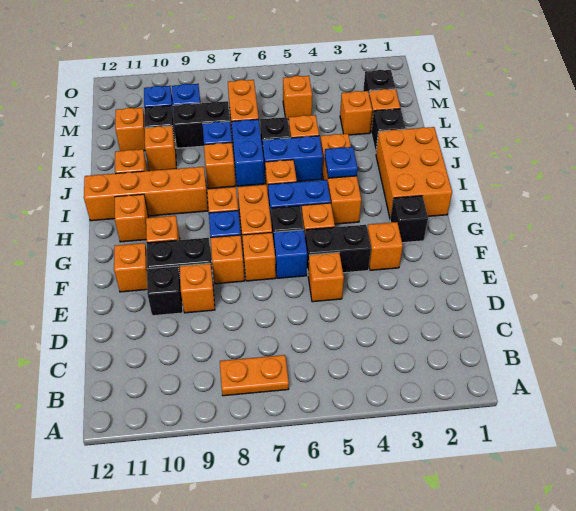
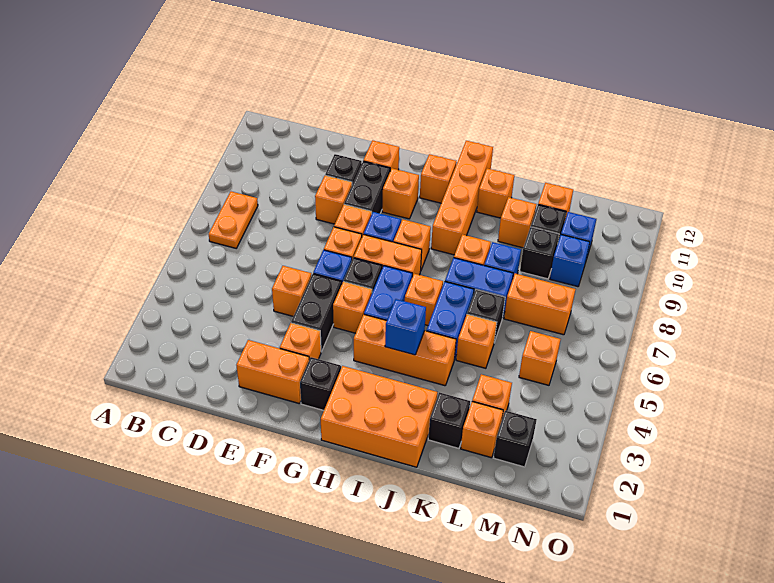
none -> orange 1x2 brick [236,340,309,404]
blue 1x1 plate [325,147,358,178] -> blue 1x1 brick [385,299,426,355]
black 1x2 brick [173,101,230,148] -> black 1x1 brick [520,227,559,279]

